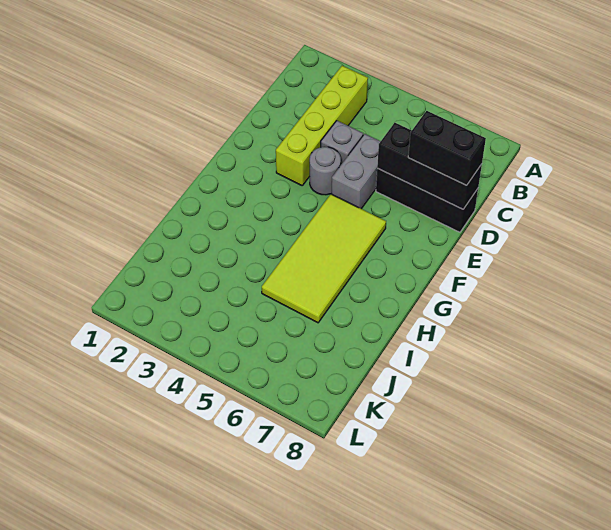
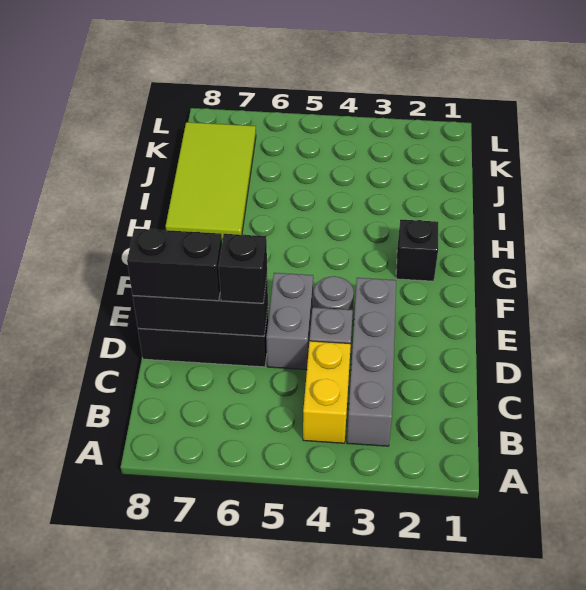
lime 1x4 brick [276,66,368,185] -> grey 1x4 brick [347,278,396,446]
none -> yellow 1x2 brick [303,341,351,443]
none -> black 1x1 brick [219,234,267,303]
lime 2x4 tile [262,194,386,323] -> lime 2x4 tile moved to [166,122,256,239]
none -> black 1x1 brick [396,220,438,281]

